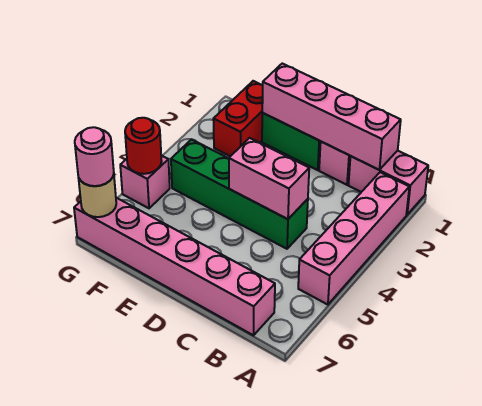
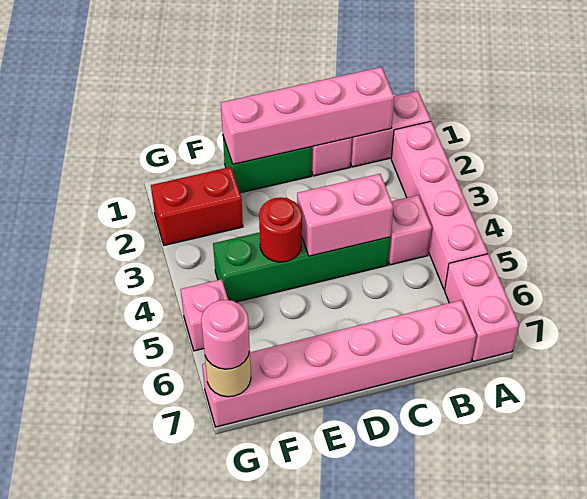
none -> pink 1x2 brick [445,254,519,362]
none -> pink 1x1 brick [388,195,432,265]
red 1x2 brick [213,81,263,156] -> red 1x2 brick turned to [151,167,243,245]
red 1x1 round brick [125,118,162,174] -> red 1x1 round brick moved to [259,197,302,262]

